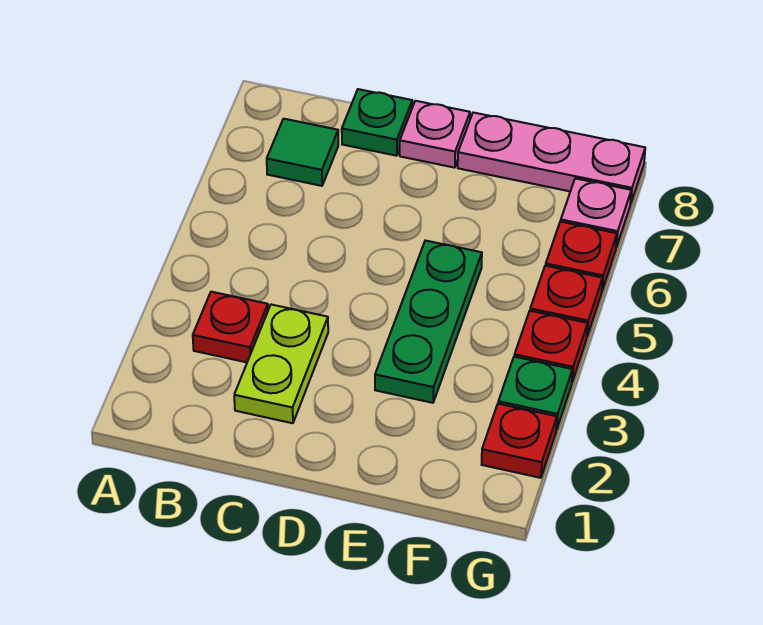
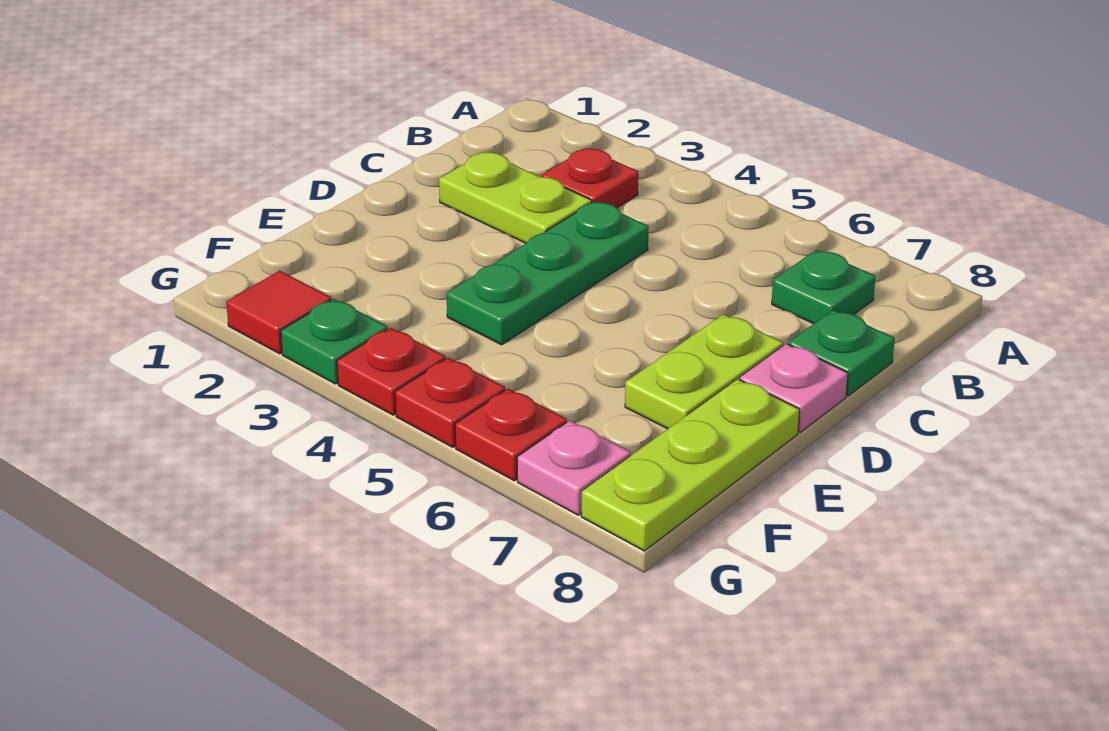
green 1x1 tile [267,119,338,186] -> green 1x1 plate [772,250,875,324]
none -> lime 1x2 plate [625,314,783,429]
green 1x3 plate [375,240,482,403] -> green 1x3 plate turned to [446,201,649,345]
pink 1x3 plate [458,113,645,204] -> lime 1x3 plate [581,379,800,551]
red 1x1 plate [481,404,557,478] -> red 1x1 tile [226,271,331,354]

